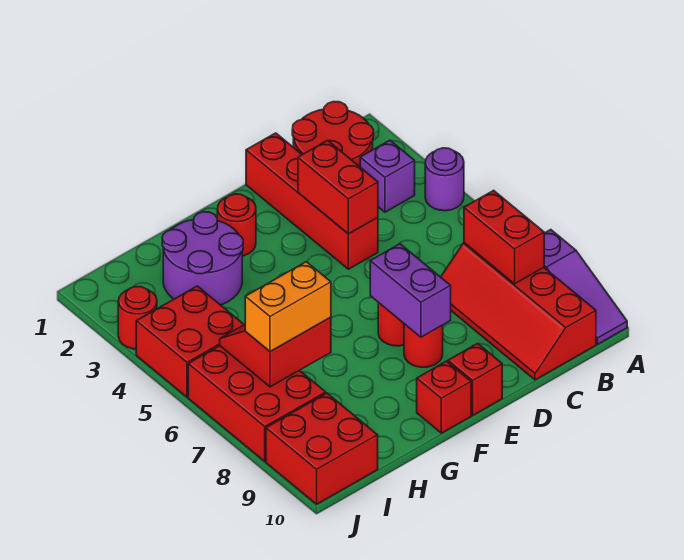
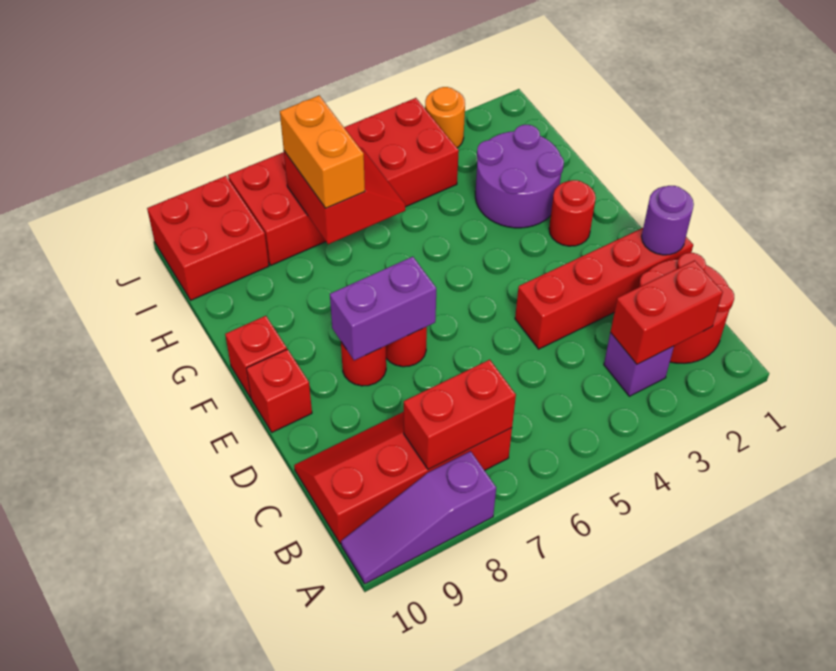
purple 1x1 round brick [425,148,464,211] -> purple 1x1 round brick moved to [642,186,694,255]
red 1x2 brick [298,140,378,234] -> red 1x2 brick moved to [610,260,723,364]
red 1x1 round brick [118,287,157,349] -> orange 1x1 round brick [425,87,465,148]

